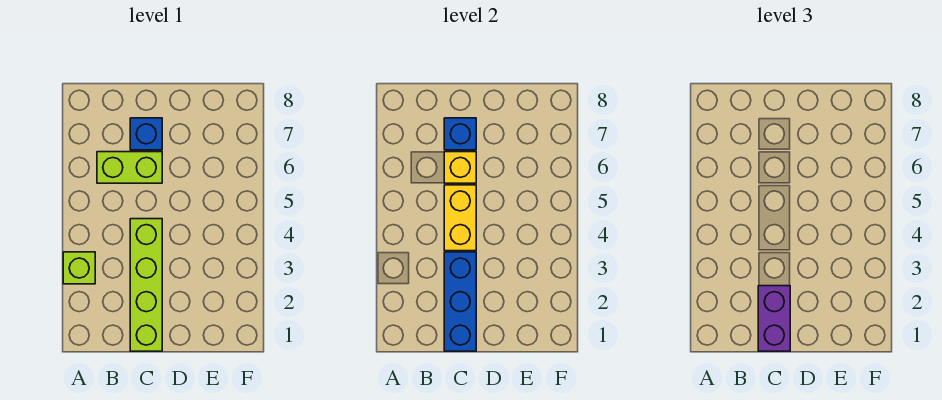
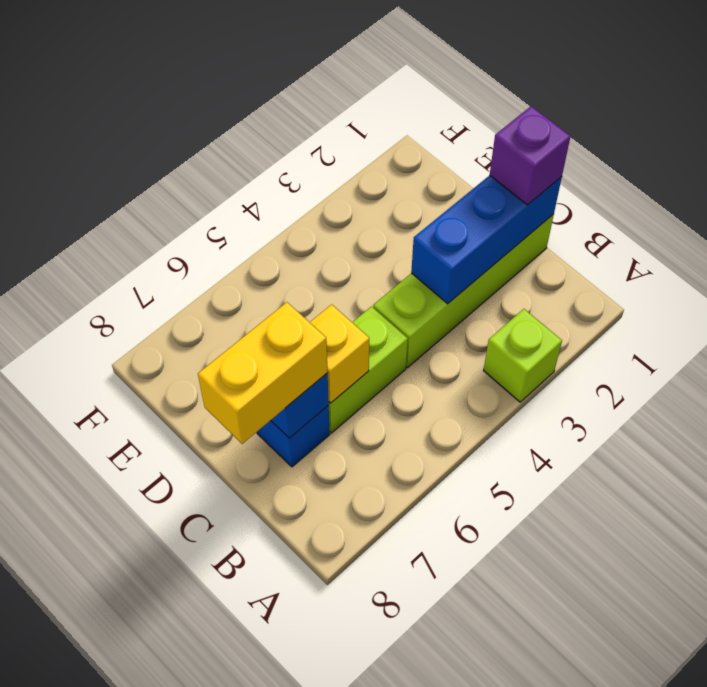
lime 1x2 brick [97,152,162,183] -> lime 1x2 brick turned to [328,307,408,433]
purple 1x2 brick [758,286,790,351] -> purple 1x1 brick [490,106,571,205]
yellow 1x2 brick [444,185,476,251] -> yellow 1x2 brick moved to [198,302,328,444]

